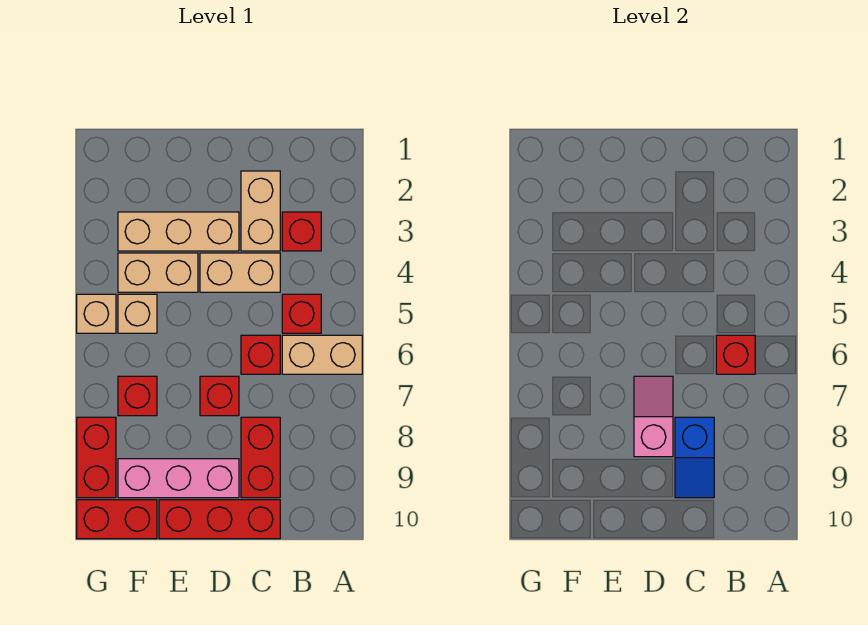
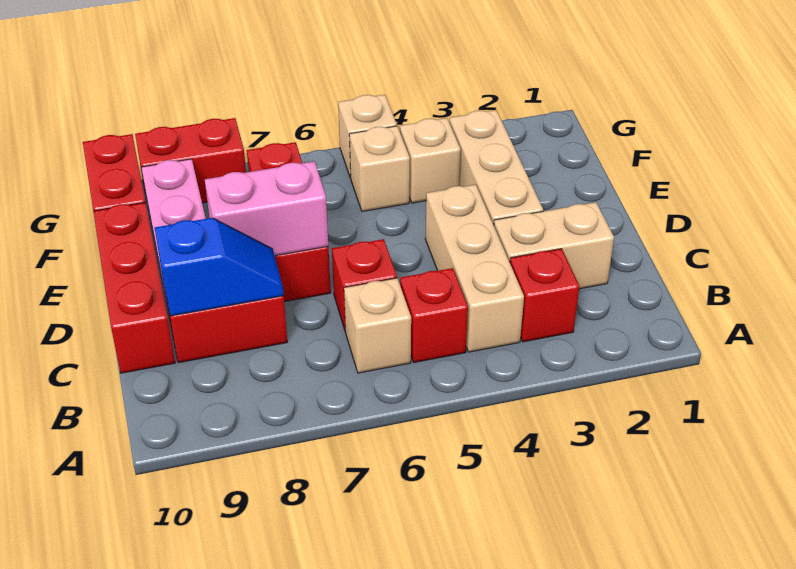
tan 1x2 brick [282,335,362,374] -> tan 1x1 brick [344,278,411,373]
red 1x1 brick [716,335,755,374] -> none
tan 1x2 brick [200,253,280,292] -> tan 1x3 brick [425,185,524,352]
blue 1x2 slope [675,417,714,498] -> blue 1x2 slope turned to [155,218,284,316]
pink 1x2 slope [634,376,673,457] -> pink 1x2 brick [205,161,328,256]
tan 1x2 brick [118,253,198,292] -> tan 1x1 brick [400,118,461,203]

